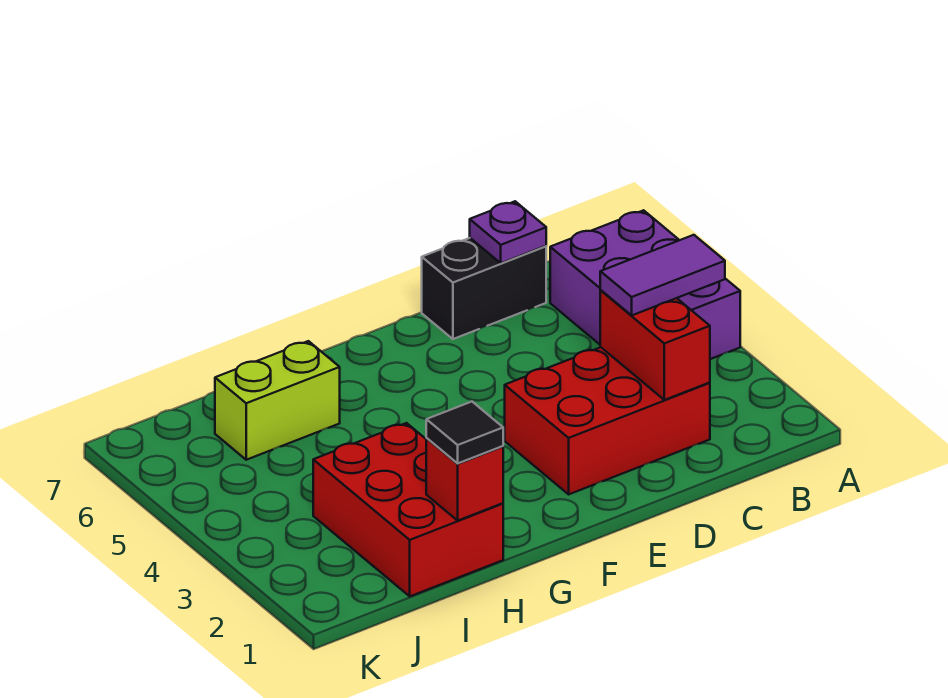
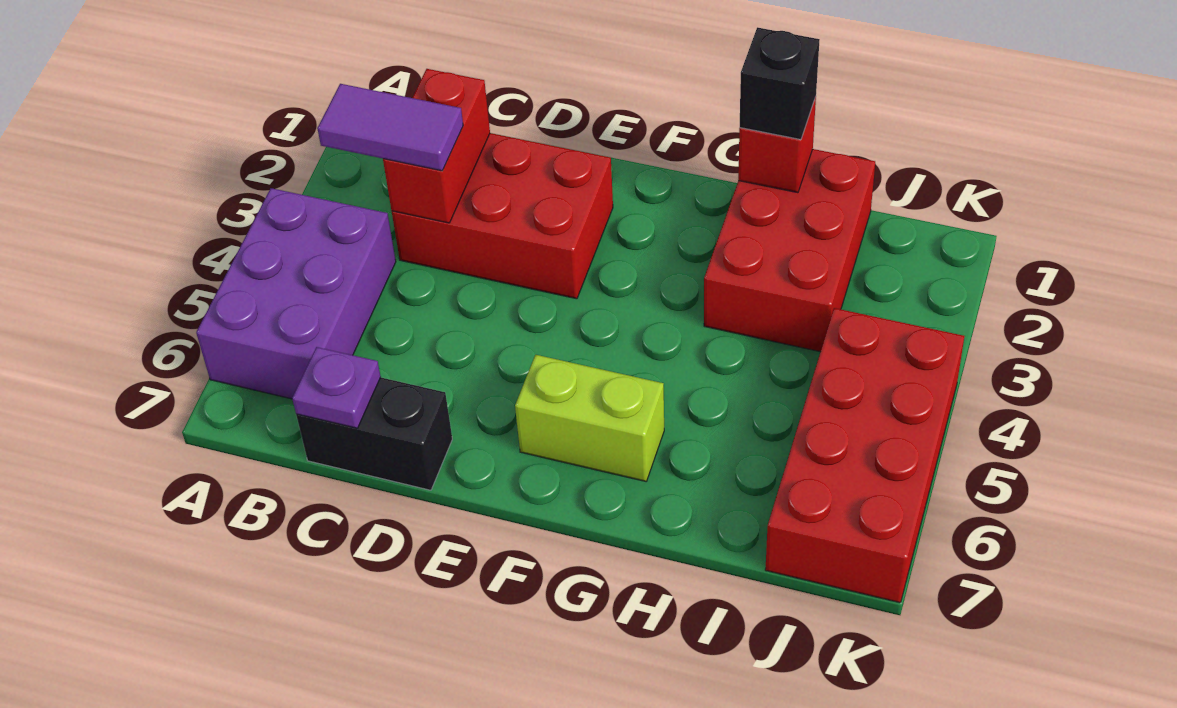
black 1x1 tile [426,402,503,463] -> black 1x1 brick [740,27,820,140]
lime 1x2 brick [215,341,340,460] -> lime 1x2 brick moved to [515,355,664,481]
none -> red 2x4 brick [765,308,964,603]

